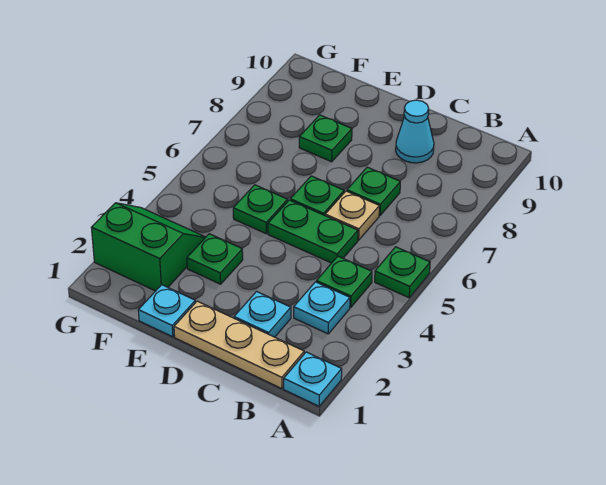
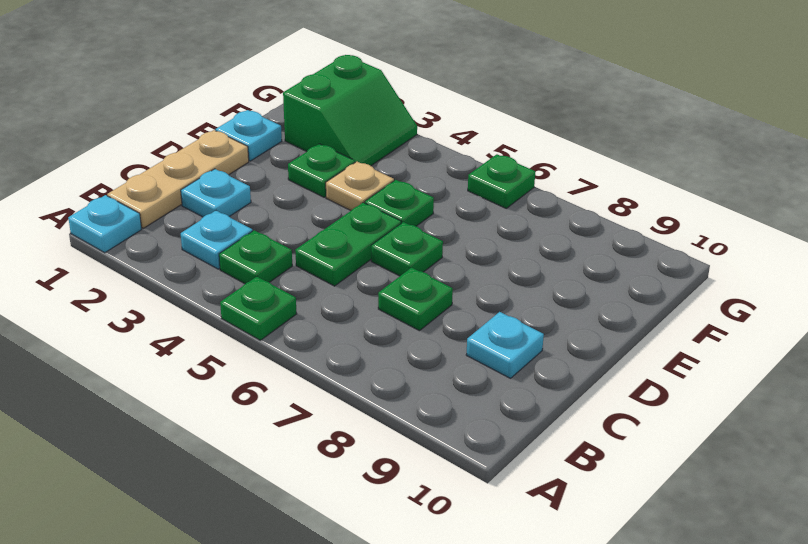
tan 1x1 plate [325,191,379,240] -> tan 1x1 plate moved to [326,162,394,211]
cyan 1x1 cone [396,100,434,163] -> cyan 1x1 plate [466,312,544,378]
green 1x1 plate [299,115,352,162] -> green 1x1 plate moved to [468,154,535,208]

